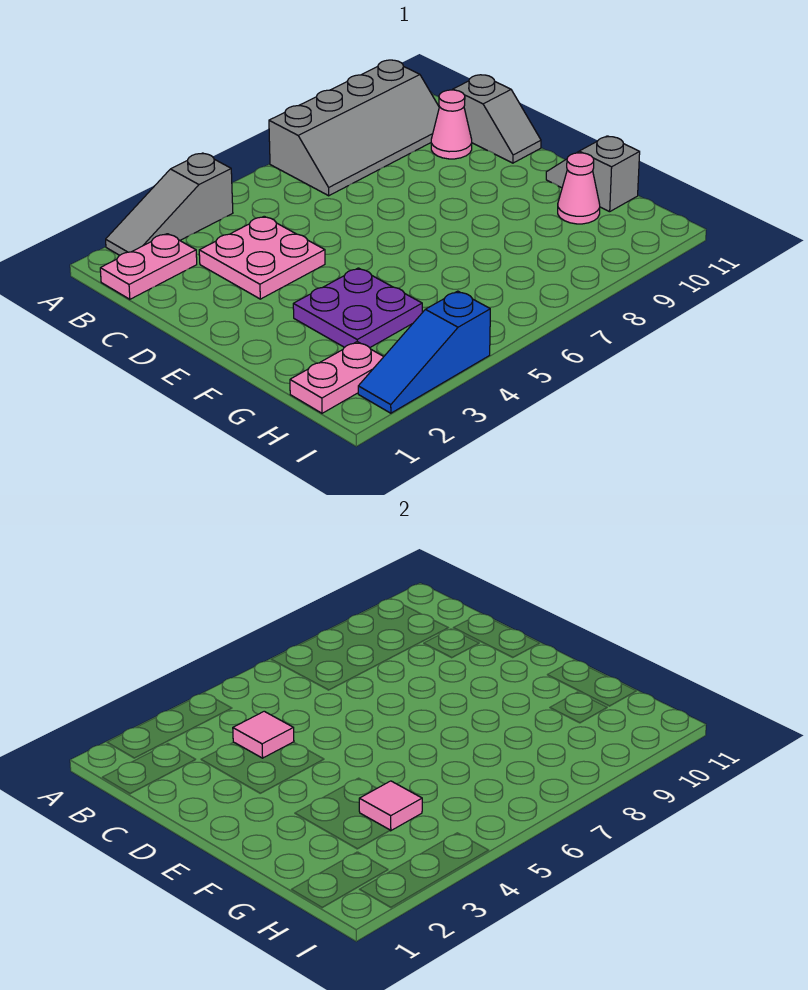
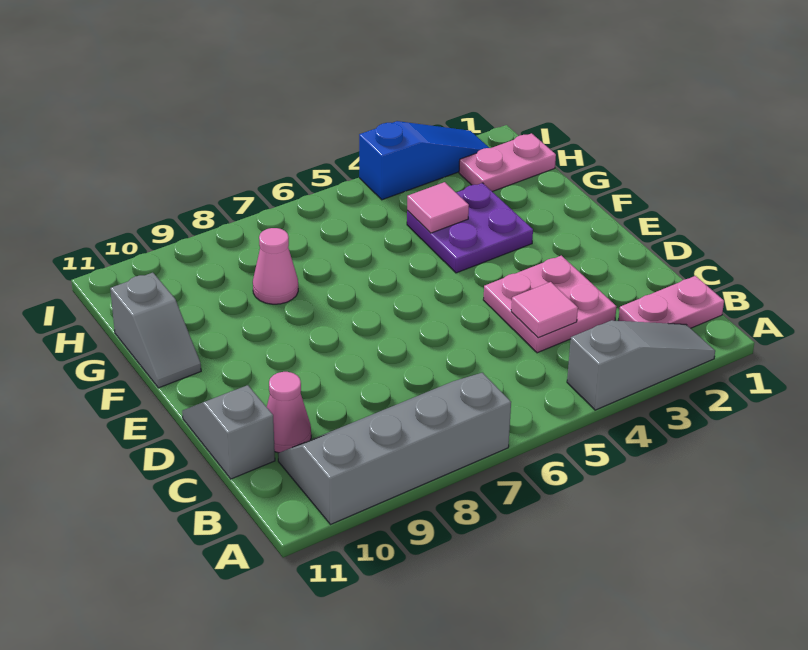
pink 1x1 cone [558,153,600,224] -> pink 1x1 cone moved to [253,228,298,304]

